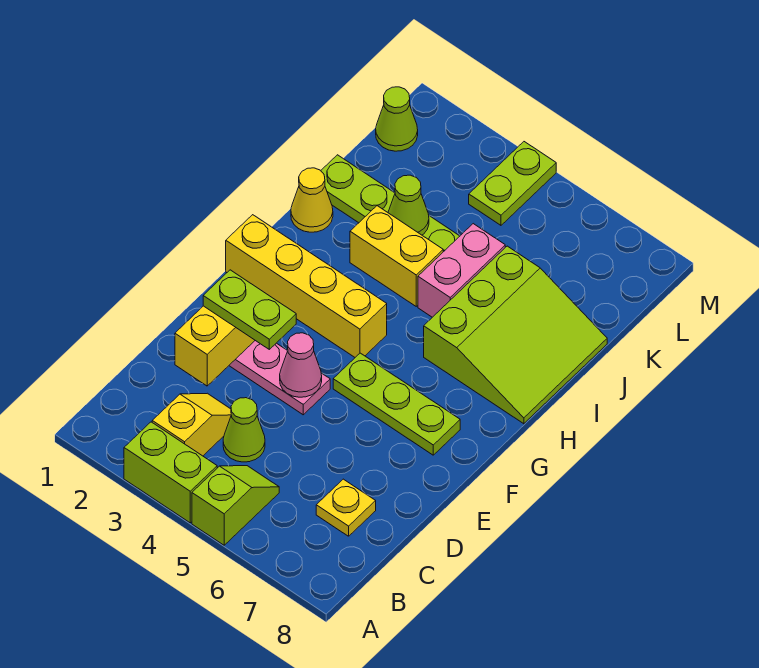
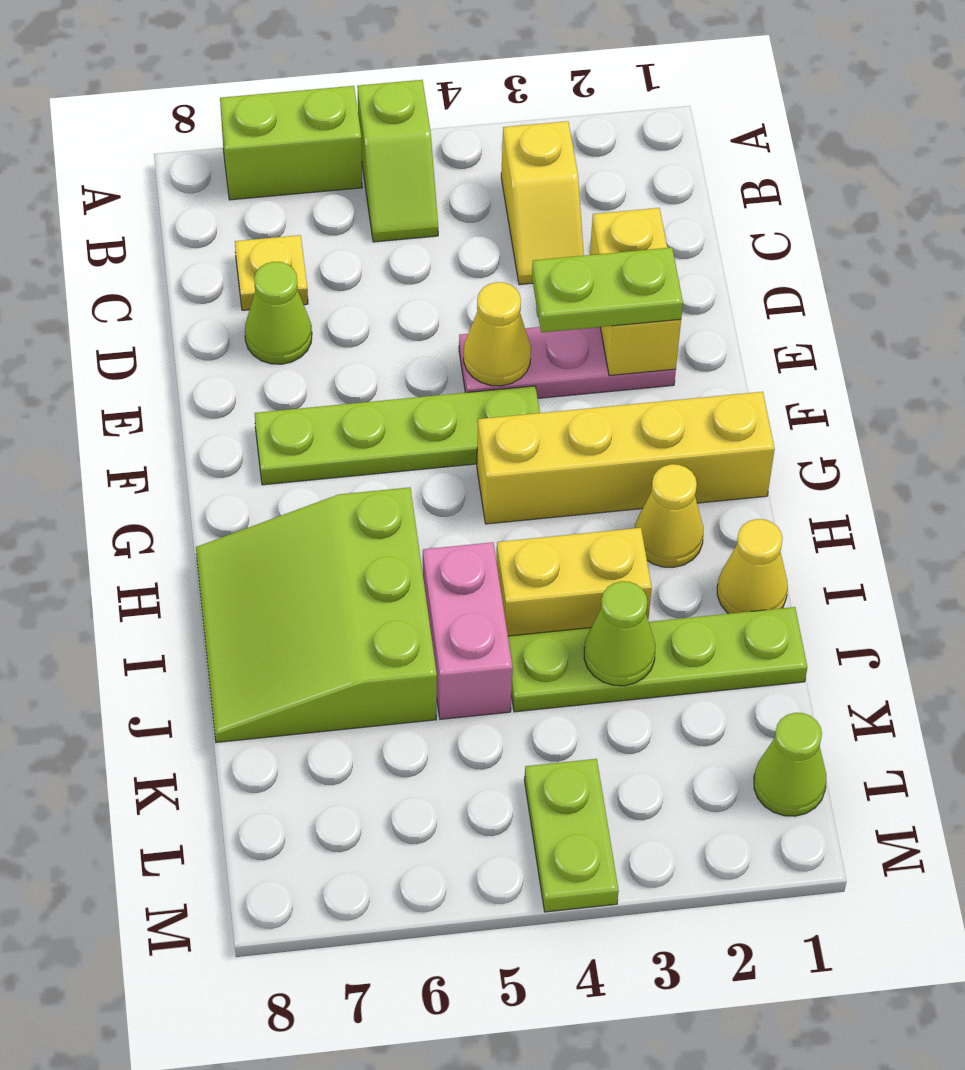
lime 1x2 brick [124,422,217,523] -> lime 1x2 brick moved to [220,86,362,200]
lime 1x1 cone [223,398,265,462] -> lime 1x1 cone moved to [245,262,312,364]
pink 1x1 cone [280,333,322,397] -> yellow 1x1 cone [464,282,531,386]
lime 1x3 plate [333,353,460,455] -> lime 1x4 plate [255,386,540,485]
none -> yellow 1x1 cone [635,464,703,567]

